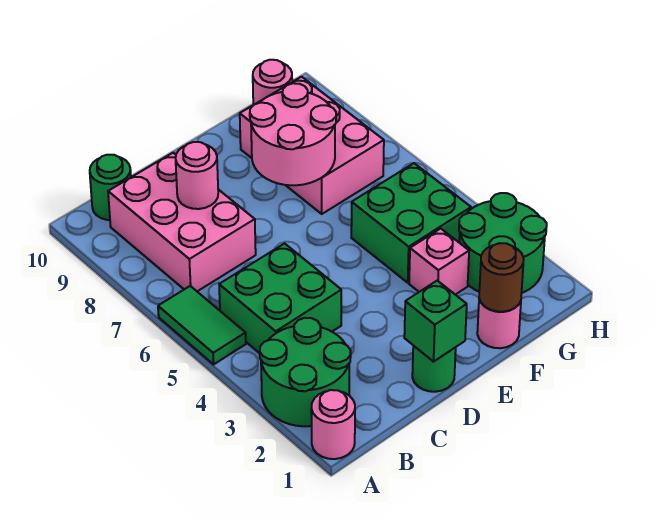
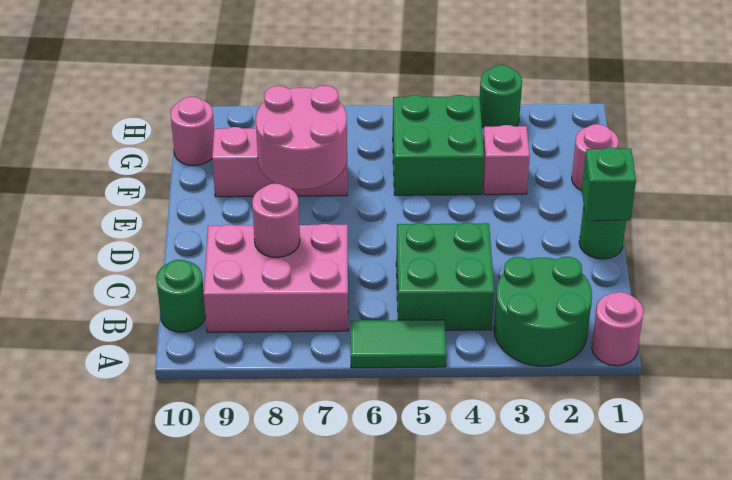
brown 1x1 round brick [479,243,524,312] -> none
pink 2x3 brick [240,77,384,214] -> pink 1x3 brick [212,127,347,197]
green 2x2 round brick [459,193,547,293] -> green 1x1 round brick [480,65,522,128]

